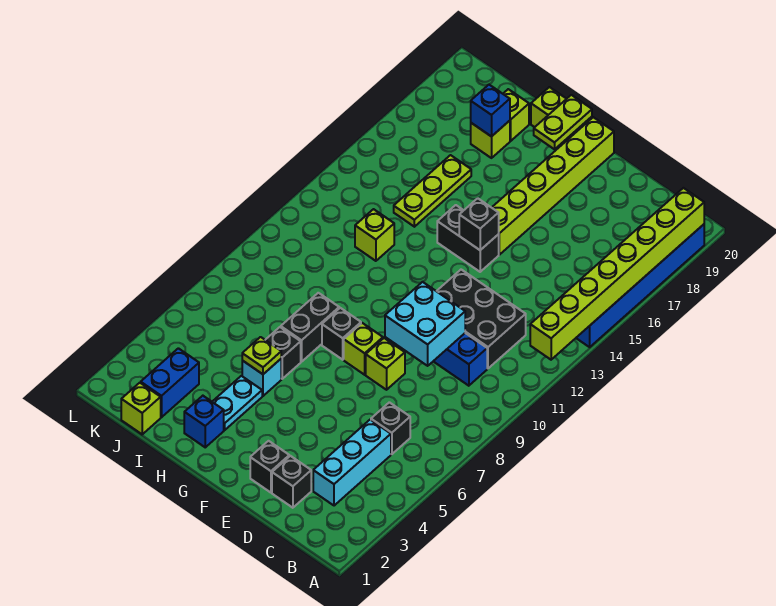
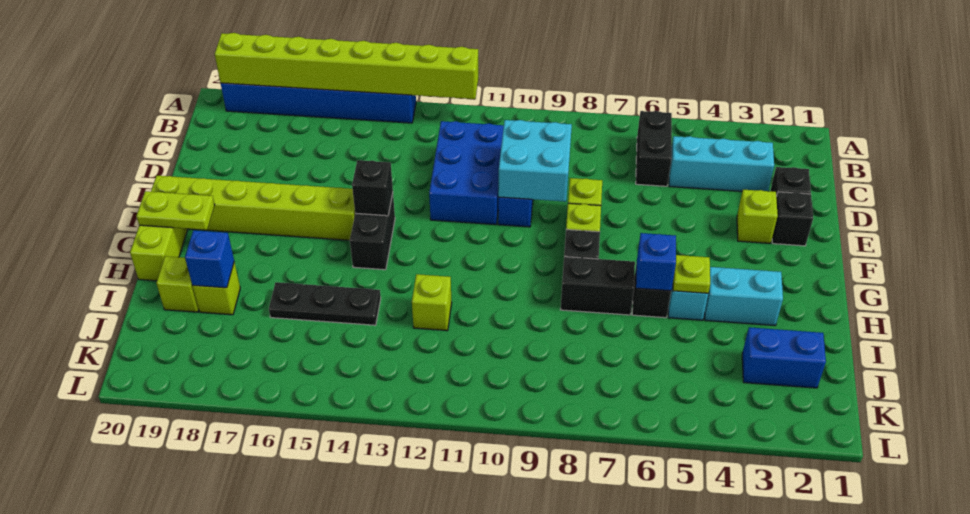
black 1x1 brick [371,402,410,454] -> black 1x2 brick [636,111,672,186]
black 2x3 brick [437,270,526,368] -> blue 2x3 brick [429,121,504,225]
blue 1x1 brick [184,396,224,447] -> blue 1x1 brick moved to [636,233,676,291]
cyan 1x2 plate [212,376,262,430] -> cyan 1x2 brick [705,267,783,326]
lime 1x3 plate [394,155,471,227] -> black 1x3 plate [269,282,381,325]
lime 1x1 brick [121,383,161,434] -> lime 1x1 brick moved to [737,190,778,243]

